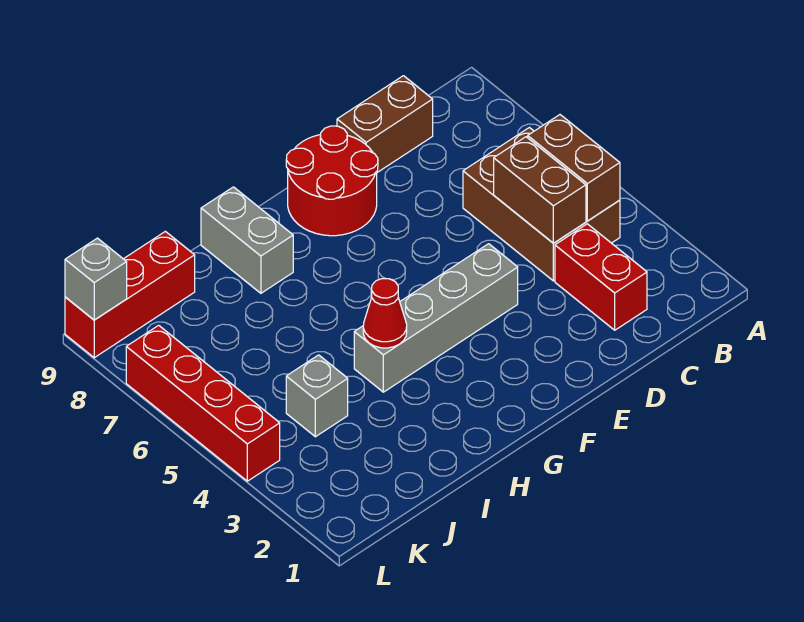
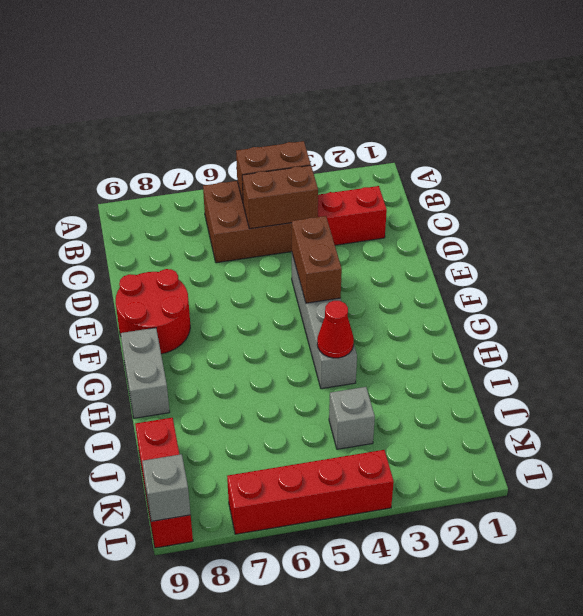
brown 1x2 brick [337,76,433,172] -> brown 1x2 brick moved to [292,216,342,303]
grey 1x2 brick [201,187,293,293] -> grey 1x2 brick turned to [121,328,170,418]

